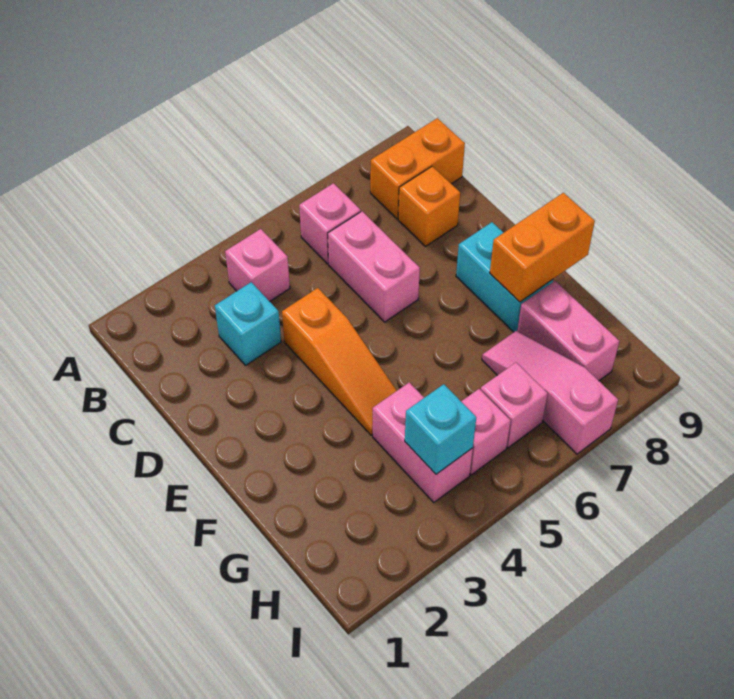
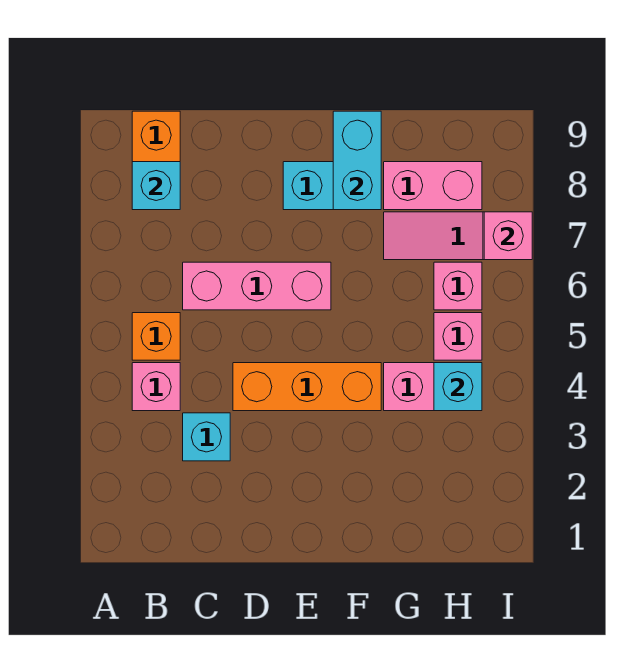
pink 1x1 brick [299,183,361,264] -> pink 1x1 brick moved to [484,212,532,260]
none -> cyan 1x1 brick [132,162,180,210]
pink 1x2 brick [328,211,420,322] -> pink 1x3 brick [183,262,331,310]
orange 1x1 brick [398,166,460,246] -> orange 1x1 brick moved to [132,313,180,360]
orange 1x3 slope [282,288,397,435] -> orange 1x3 brick [233,363,381,411]
orange 1x2 brick [490,193,595,302] -> cyan 1x2 brick [333,111,381,210]

